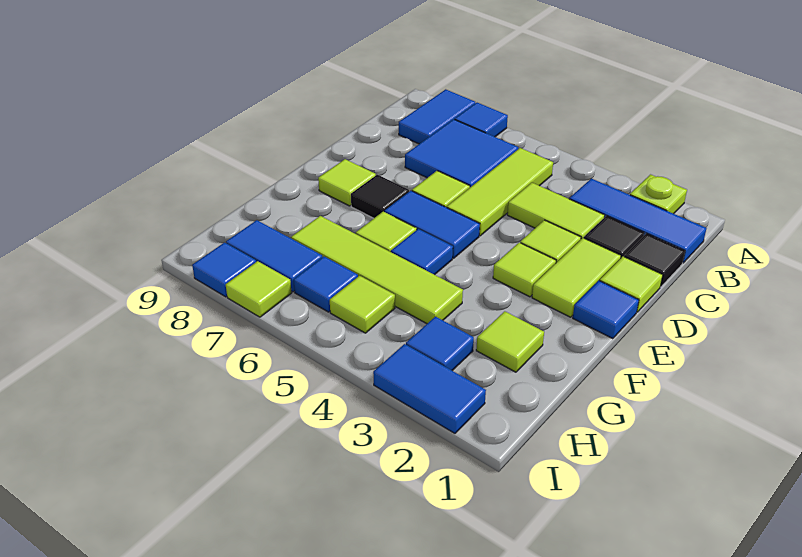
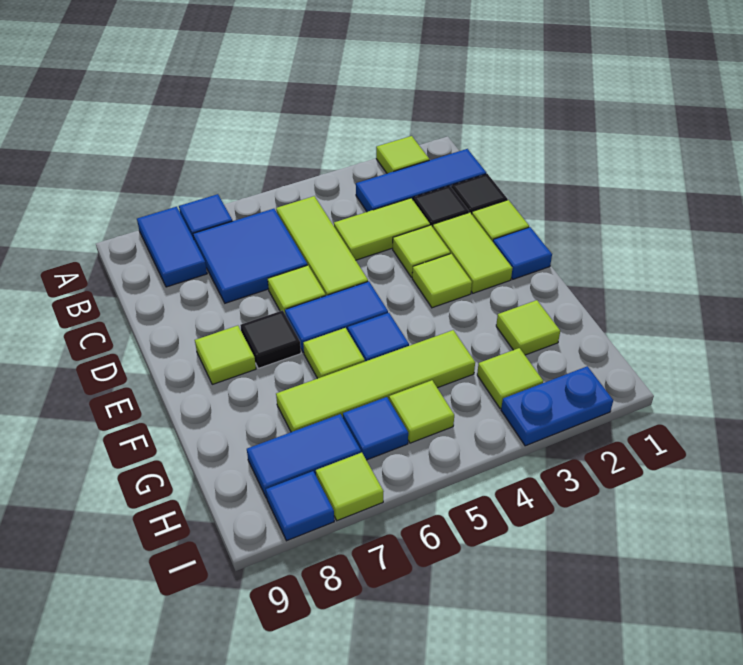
lime 1x1 plate [630,175,687,214] -> lime 1x1 tile [376,136,429,173]
blue 1x1 tile [406,317,474,371] -> lime 1x1 tile [477,348,543,409]
blue 1x2 tile [373,344,486,433] -> blue 1x2 plate [501,366,613,446]

